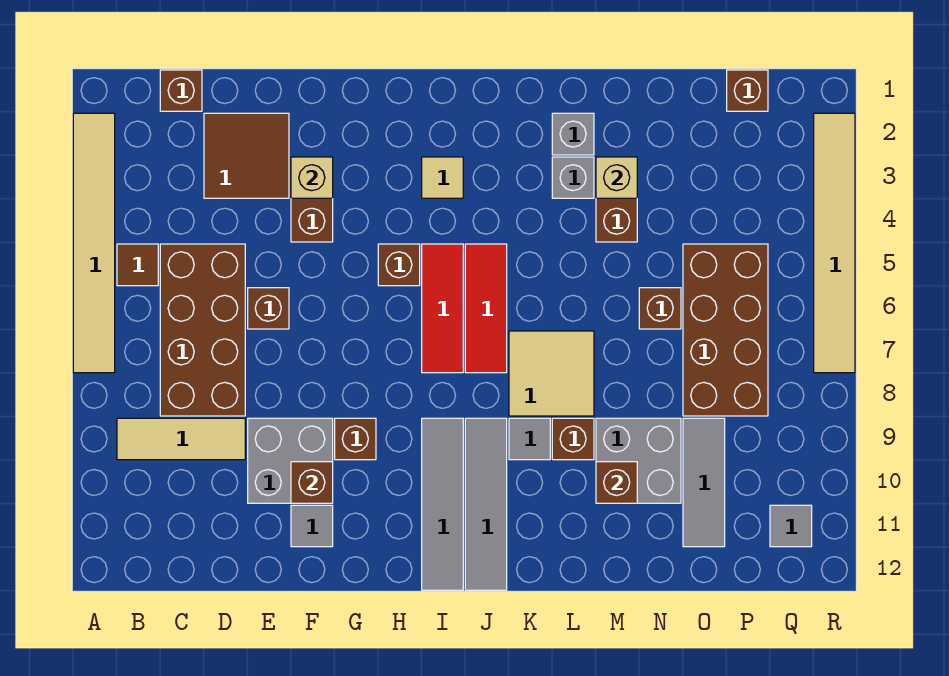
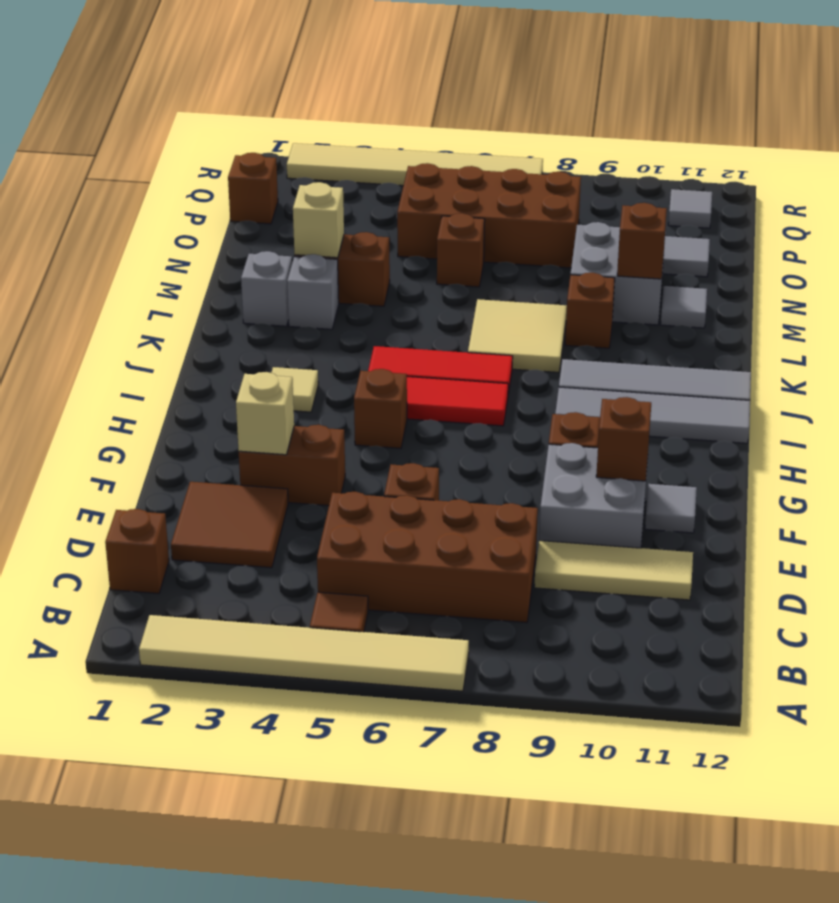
tan 1x3 tile [117,418,245,460] -> tan 1x3 tile turned to [534,540,693,600]
grey 1x1 tile [509,418,550,460] -> grey 1x1 tile moved to [661,286,707,328]

